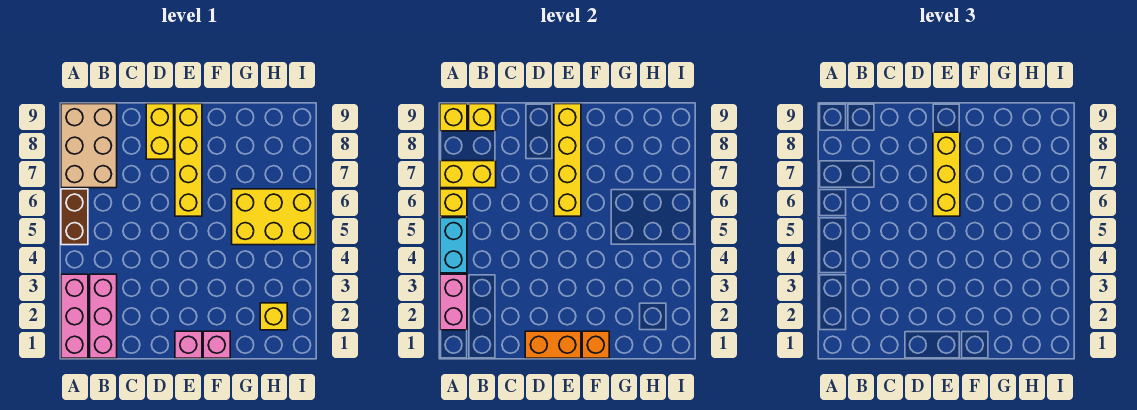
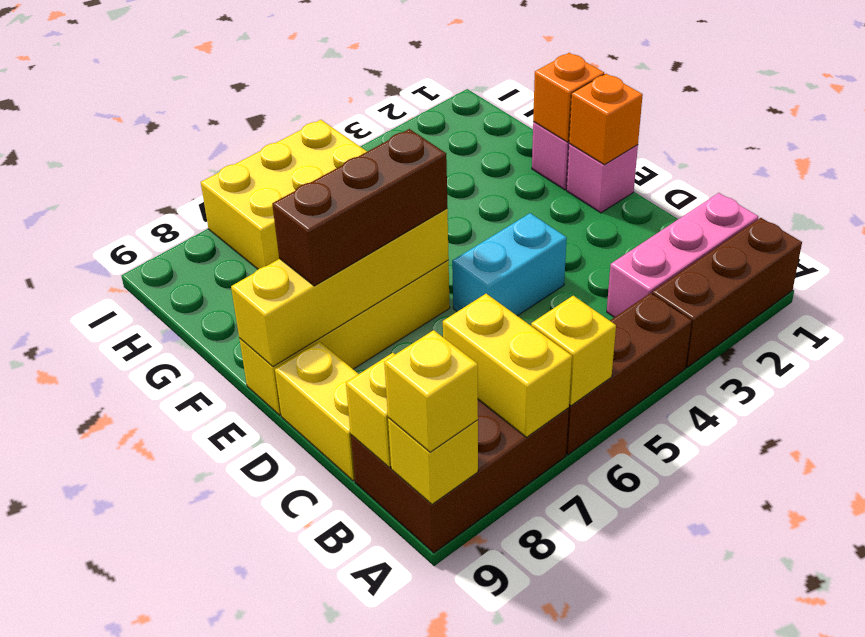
pink 1x3 brick [61,274,88,358] -> brown 1x3 brick [652,218,802,367]
pink 1x2 brick [440,274,467,330] -> none
cyan 1x2 brick [440,218,467,273] -> cyan 1x2 brick moved to [452,213,567,316]
brown 1x2 brick [61,189,88,245] -> brown 1x3 brick [566,293,692,455]
tan 2x3 brick [61,104,117,188] -> brown 2x3 brick [351,400,569,553]
orange 1x2 brick [525,331,581,358] -> orange 1x1 brick [569,74,643,165]
yellow 1x2 brick [146,104,174,159] -> yellow 1x2 brick turned to [275,342,358,481]
yellow 1x3 brick [933,132,960,216] -> brown 1x3 brick [272,129,447,286]
yellow 2x3 brick [232,189,316,245] -> yellow 2x3 brick turned to [201,120,367,269]
yellow 1x1 brick [260,303,287,330] -> yellow 1x1 brick moved to [384,330,478,452]

